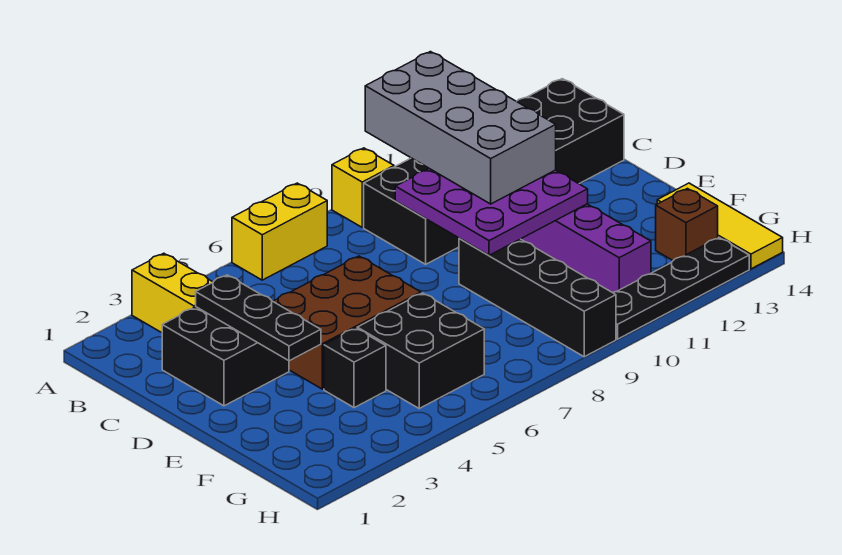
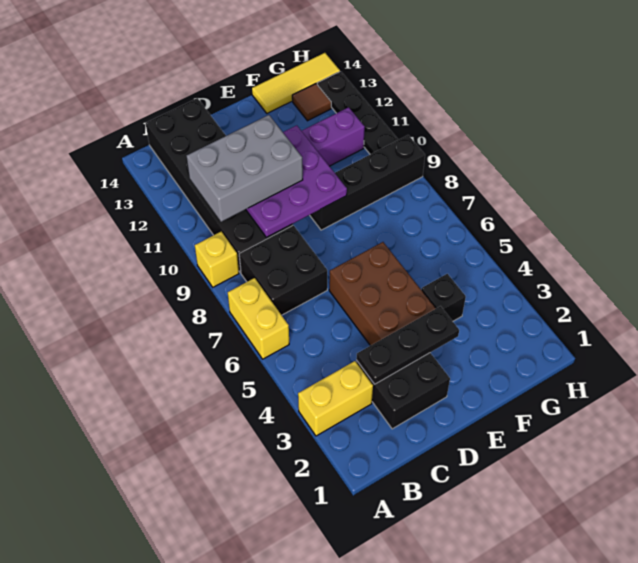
grey 2x4 brick [365,52,556,204] -> grey 2x3 brick [187,115,303,222]
black 2x2 brick [357,293,484,408] -> black 2x2 brick moved to [239,225,327,315]
brown 1x1 brick [656,189,718,260] -> brown 1x1 tile [292,84,331,121]

